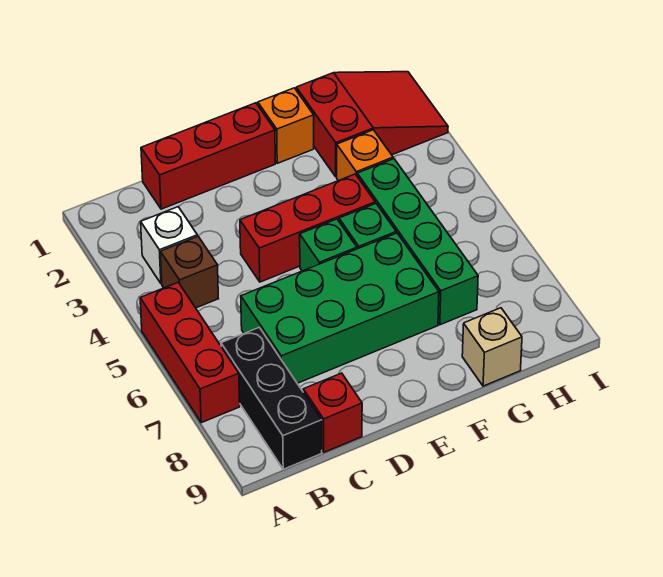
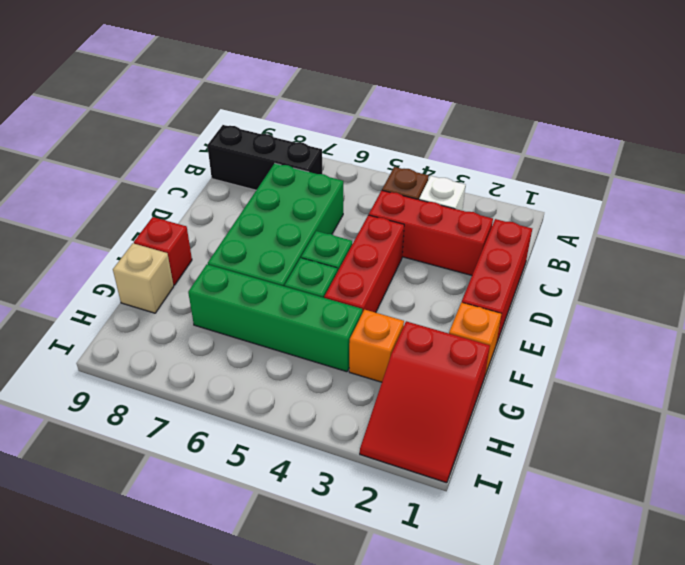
red 1x3 brick [140,282,240,423] -> red 1x3 brick moved to [369,191,493,275]
red 1x1 brick [303,373,362,452] -> red 1x1 brick moved to [134,217,192,285]

